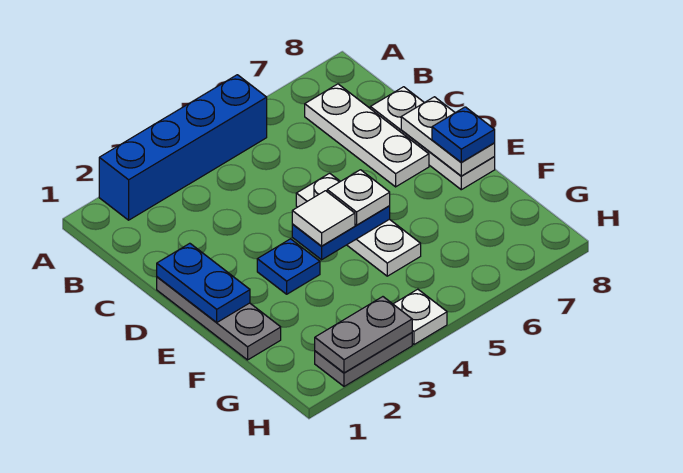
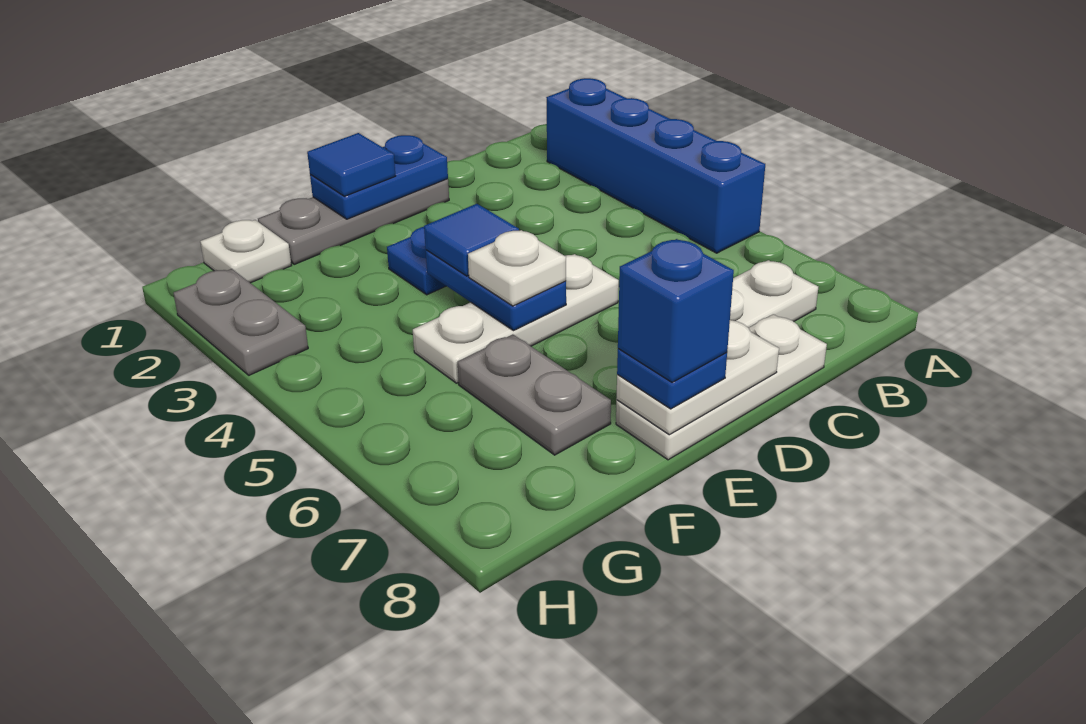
none -> blue 1x1 tile [307,133,395,196]
white 1x1 tile [292,191,355,246] -> blue 1x1 tile [424,204,519,276]
none -> blue 1x1 brick [618,239,734,382]
grey 1x2 plate [315,297,412,373] -> grey 1x2 plate moved to [458,335,611,455]
white 1x1 plate [393,289,447,345] -> white 1x1 plate moved to [200,220,292,283]

